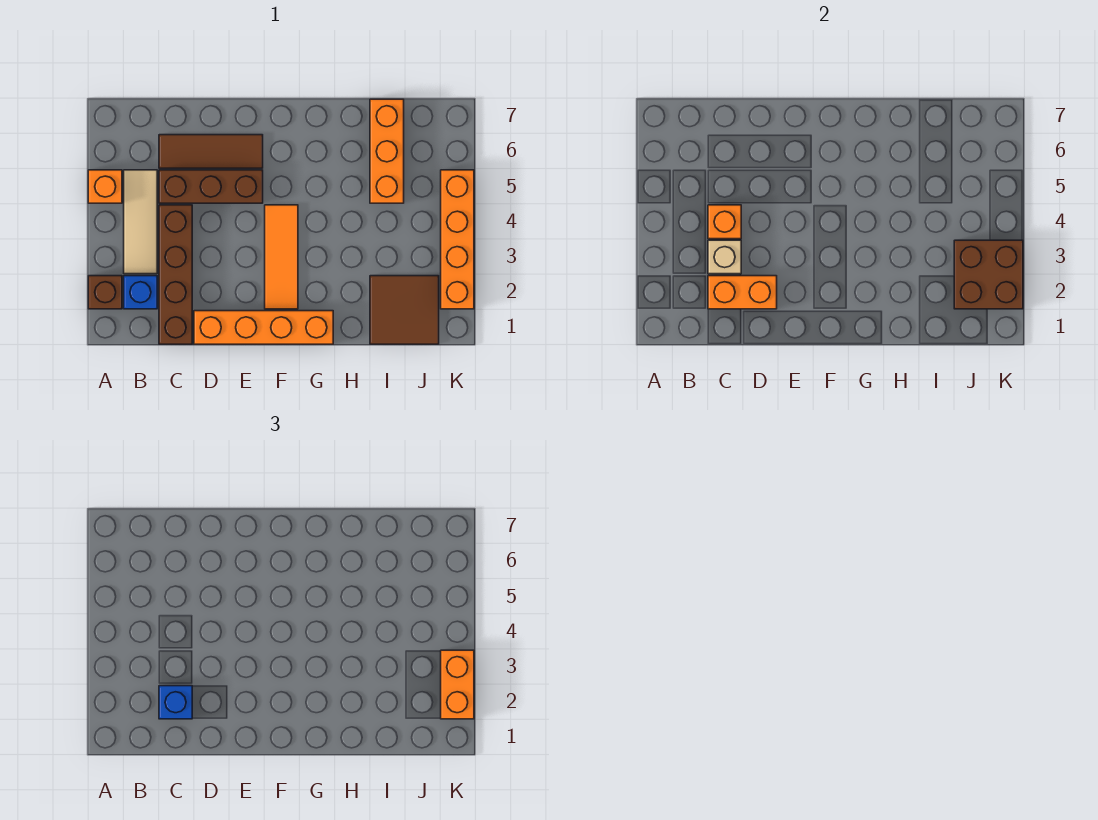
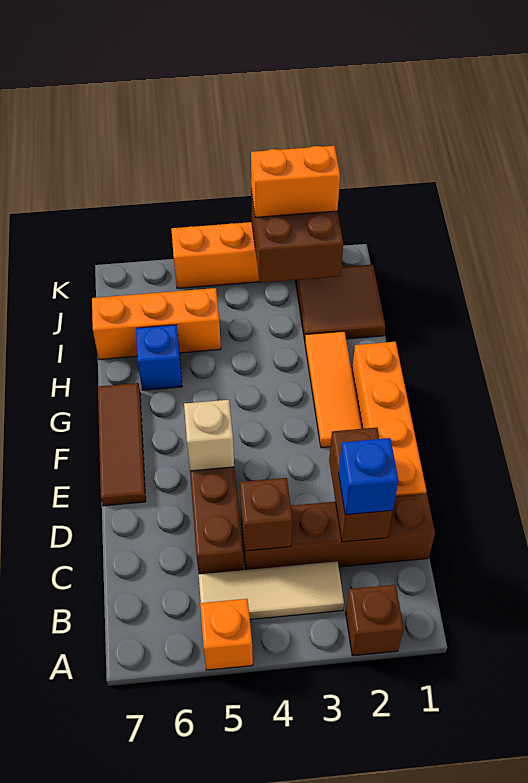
blue 1x1 brick [124,276,157,309] -> blue 1x1 brick moved to [136,325,182,390]
orange 1x2 brick [708,276,777,309] -> brown 1x2 brick [329,427,393,542]
tan 1x1 brick [708,240,741,274] -> tan 1x1 brick moved to [184,400,234,471]
orange 1x1 brick [708,205,741,239] -> brown 1x1 brick [240,478,292,551]
brown 1x3 tile [159,135,263,168] -> brown 1x3 tile moved to [98,383,146,506]
orange 1x3 tile [265,205,298,309] -> orange 1x3 tile turned to [305,331,362,448]

